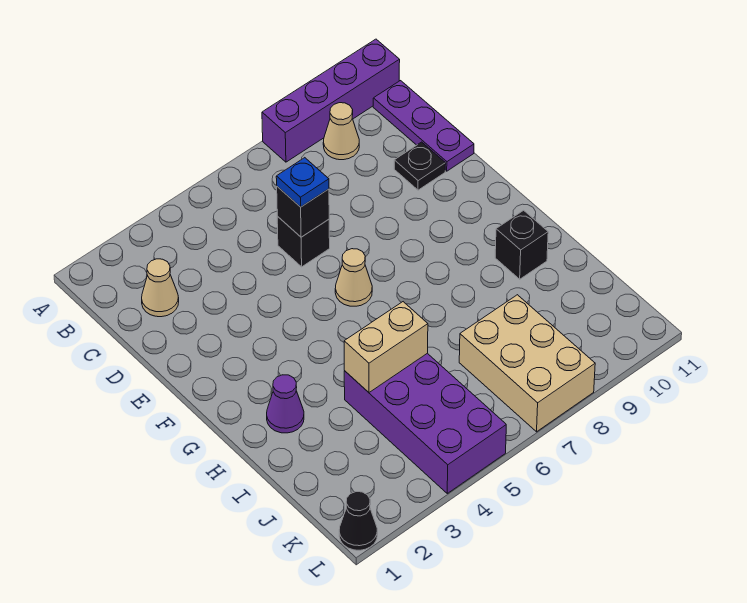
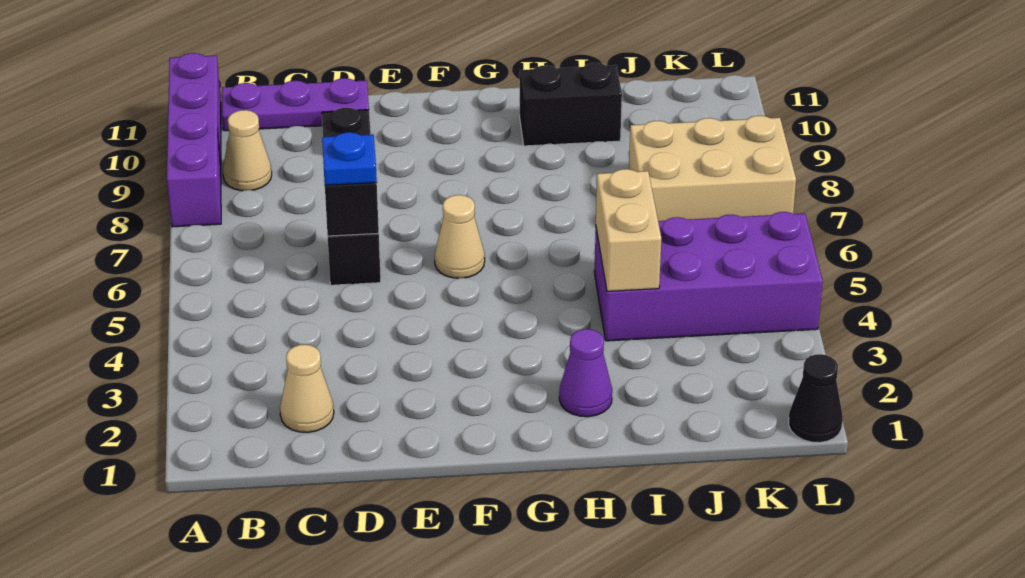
black 1x1 brick [495,210,548,279] -> black 1x2 brick [520,63,622,146]

